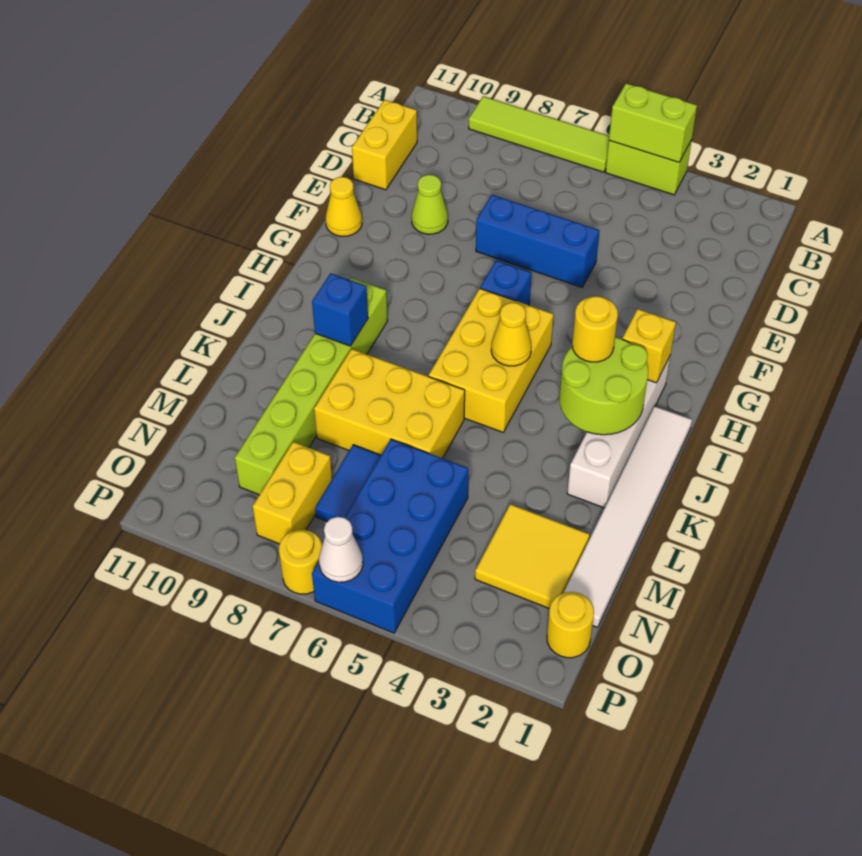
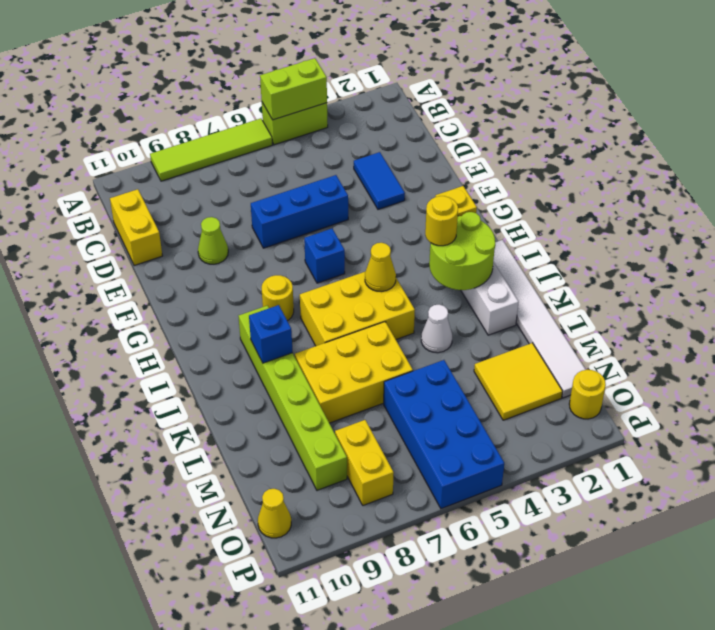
yellow 1x1 cone [326,177,362,236] -> yellow 1x1 cone moved to [258,489,291,538]
yellow 2x3 brick [429,289,553,432] -> yellow 2x3 brick turned to [300,272,415,346]
blue 1x2 tile [315,445,381,522] -> blue 1x2 tile moved to [354,152,405,209]
white 1x1 cone [319,517,363,582] -> white 1x1 cone moved to [421,305,452,353]
yellow 1x1 round brick [279,530,322,594] -> yellow 1x1 round brick moved to [262,275,294,321]

